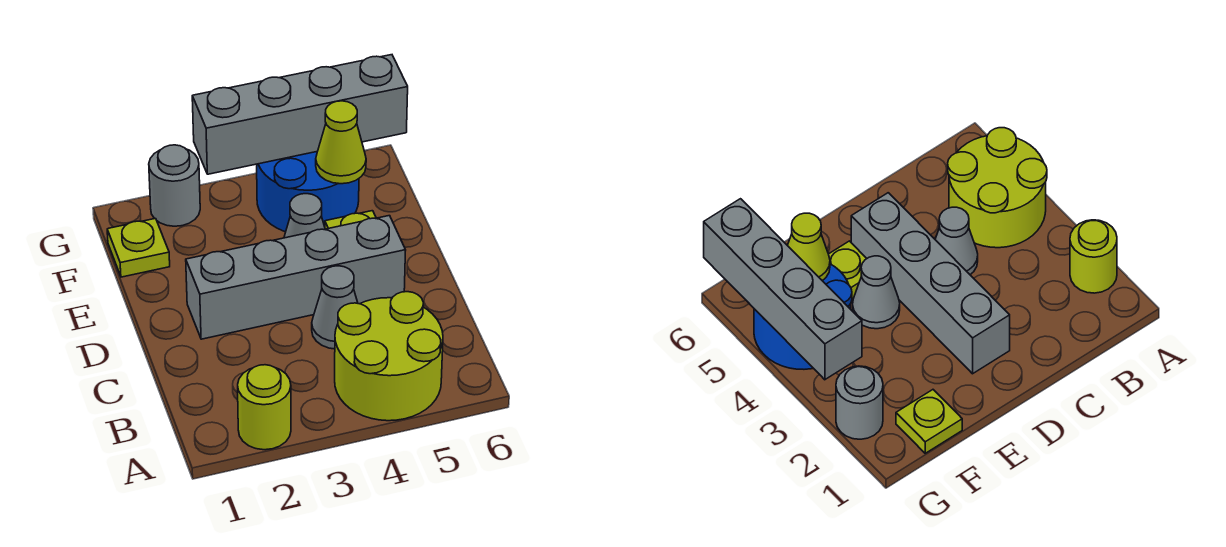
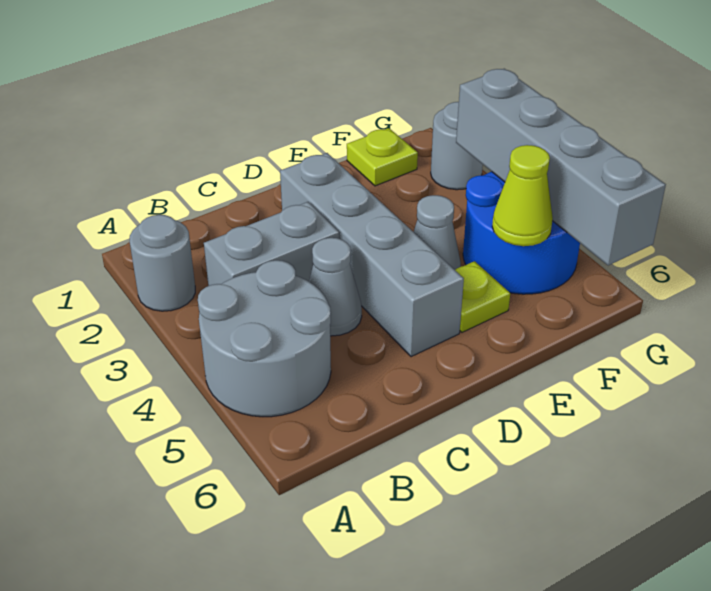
lime 1x1 round brick [238,365,291,450] -> grey 1x1 round brick [130,215,195,311]
lime 2x2 round brick [335,292,443,421] -> grey 2x2 round brick [198,260,331,417]
none -> grey 1x2 brick [204,202,339,286]

